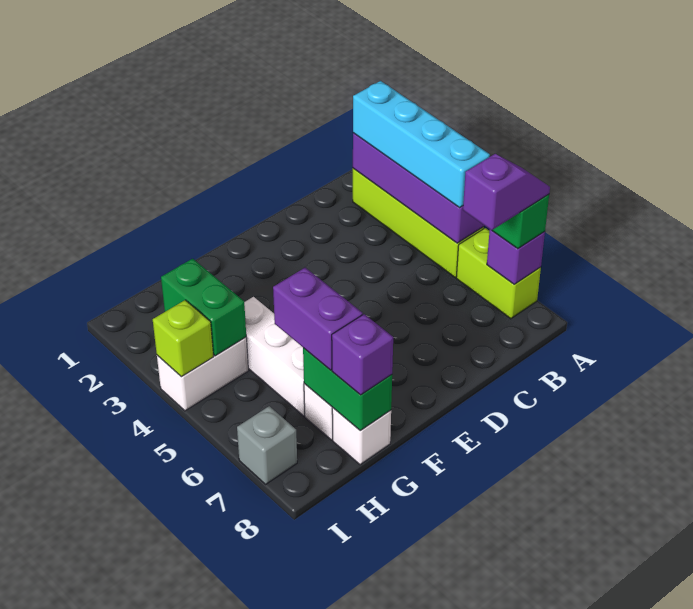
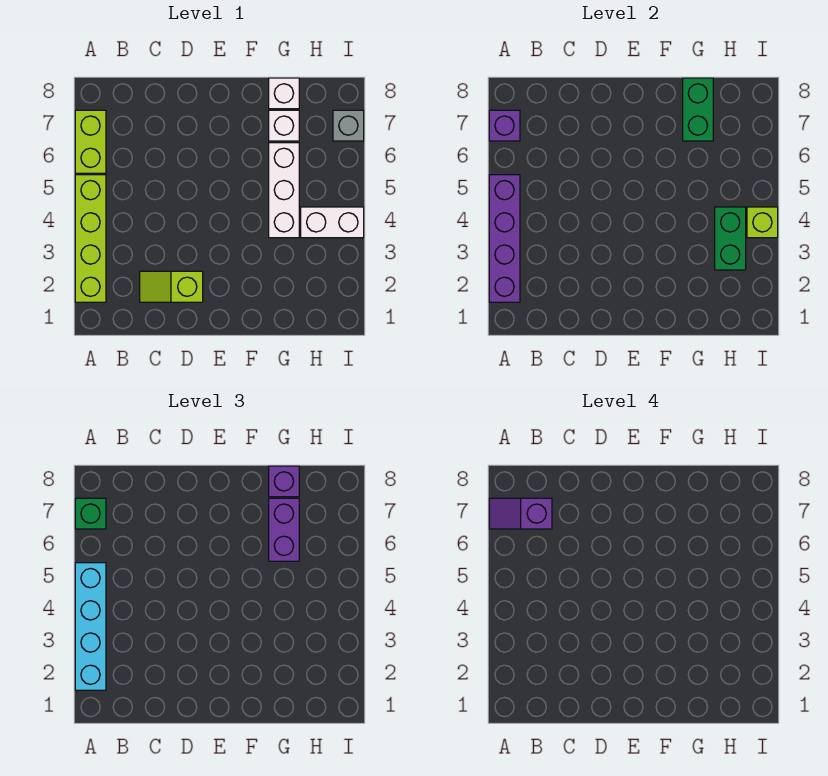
none -> lime 1x2 slope [140,271,203,302]

